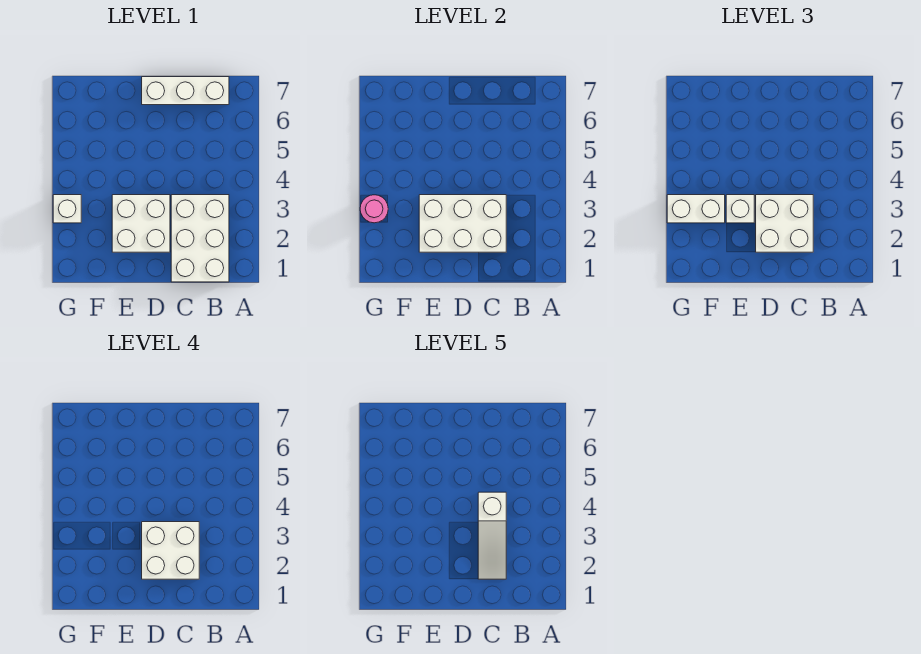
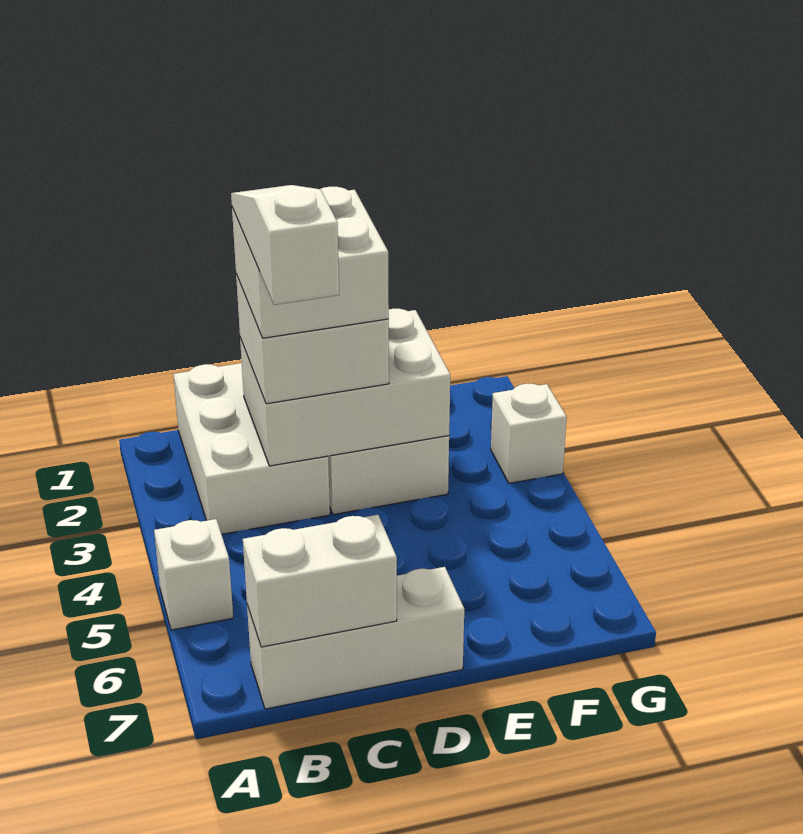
white 1x1 brick [726,195,754,223] -> white 1x1 brick moved to [154,519,233,630]
white 1x2 brick [667,195,725,223] -> white 1x2 brick moved to [243,515,397,647]
pink 1x1 round brick [360,195,388,223] -> none

